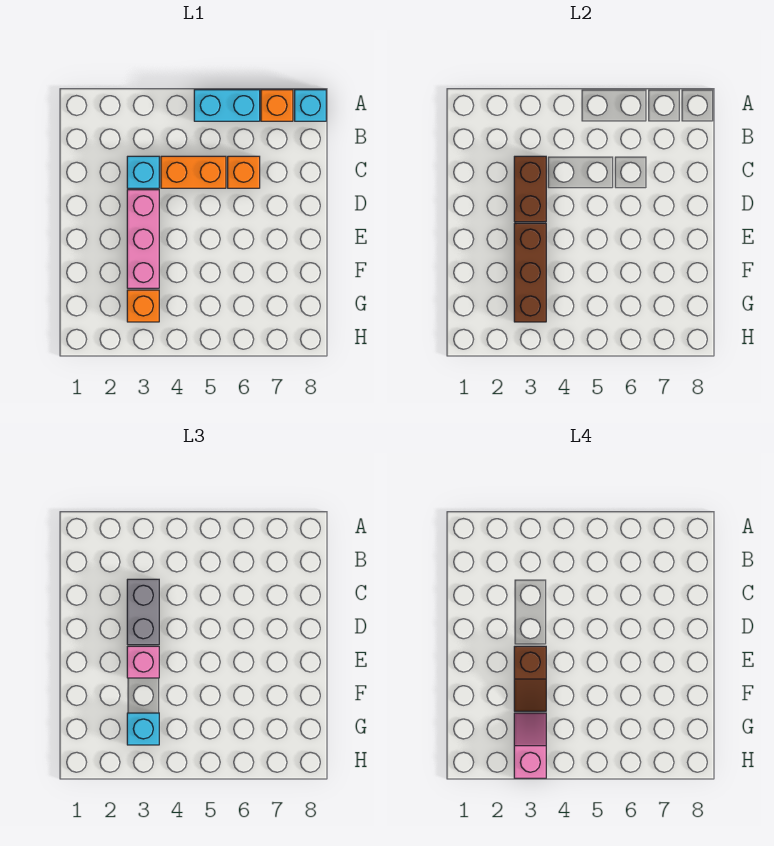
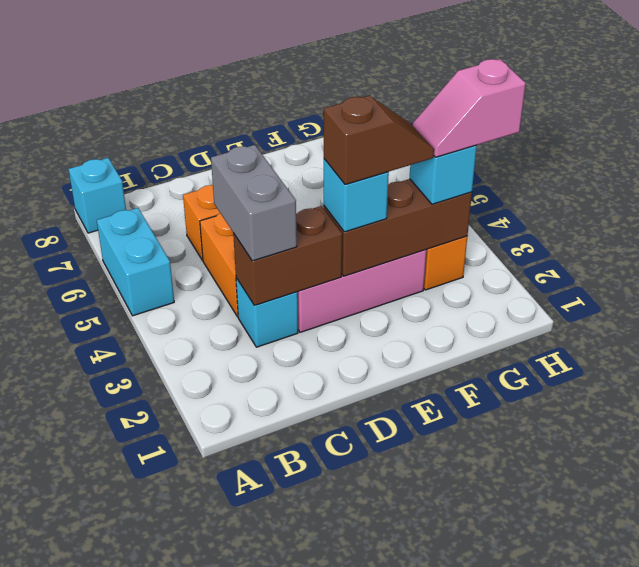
orange 1x1 brick [261,90,293,121] -> none
grey 1x2 brick [127,579,159,645] -> grey 1x2 brick turned to [211,145,297,261]
pink 1x1 brick [127,646,159,678] -> cyan 1x1 brick [324,159,389,232]

